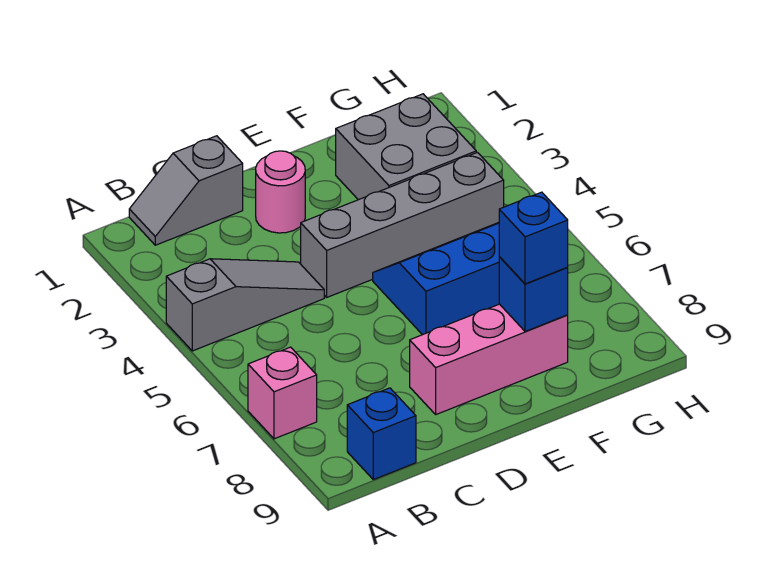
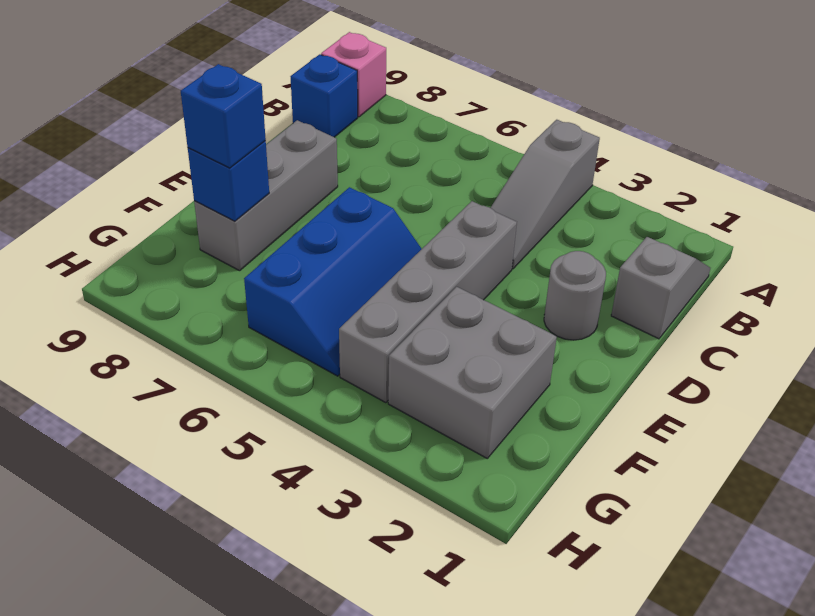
pink 1x1 brick [248,347,317,439] -> pink 1x1 brick moved to [321,32,386,117]
pink 1x1 round brick [256,151,305,233] -> grey 1x1 round brick [544,251,606,340]
pink 1x3 brick [410,304,568,414] -> grey 1x3 brick [194,120,338,271]

